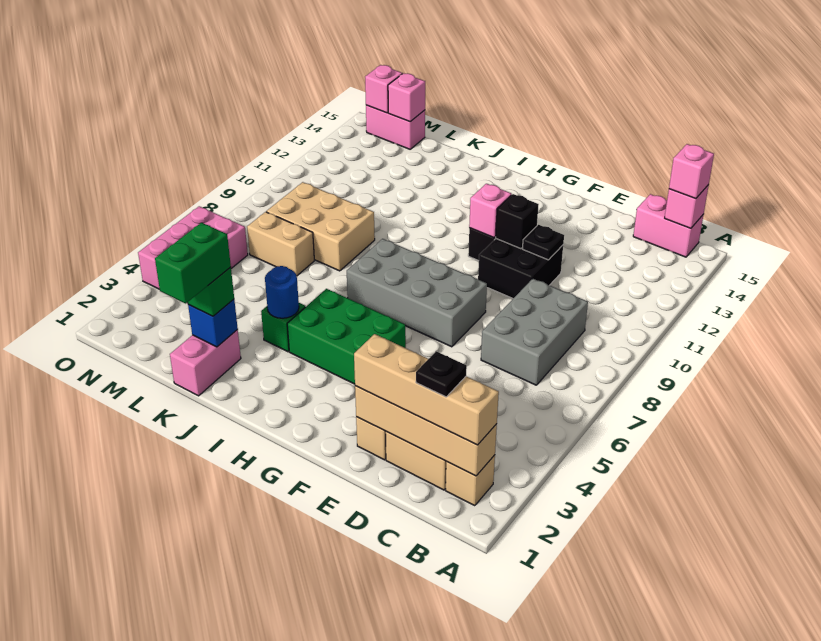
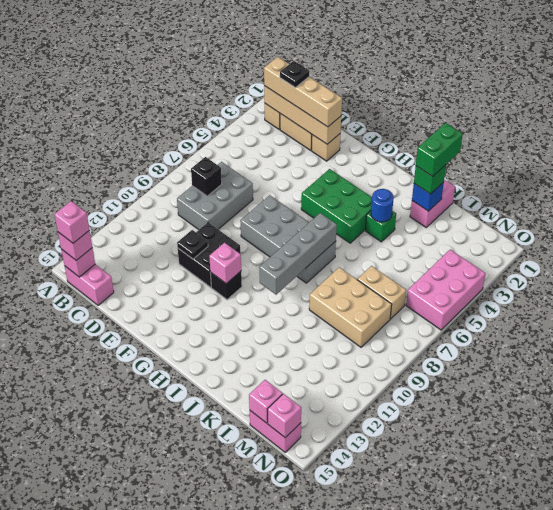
none -> pink 1x1 brick [54,201,89,243]
black 1x1 brick [496,194,539,249] -> black 1x1 brick moved to [191,157,222,196]
none -> grey 1x4 brick [259,213,337,295]

